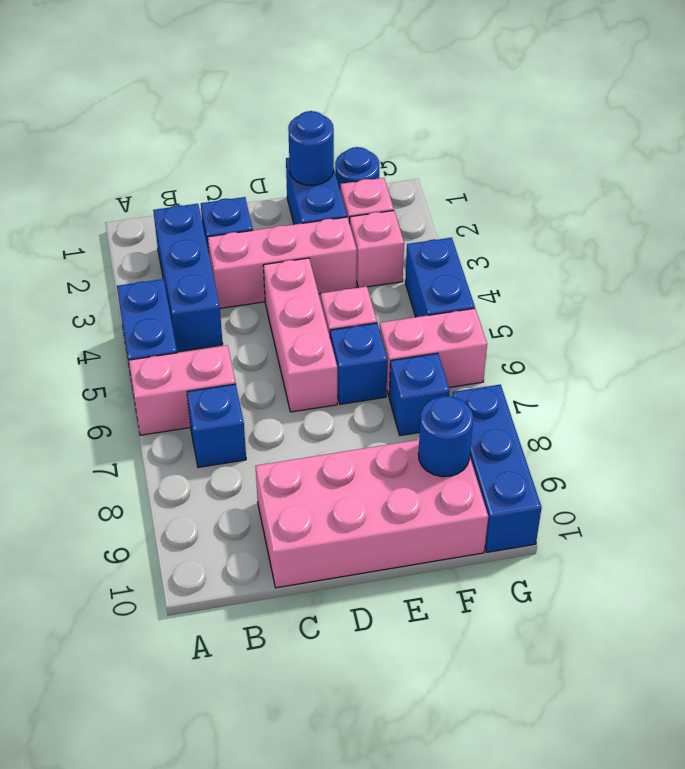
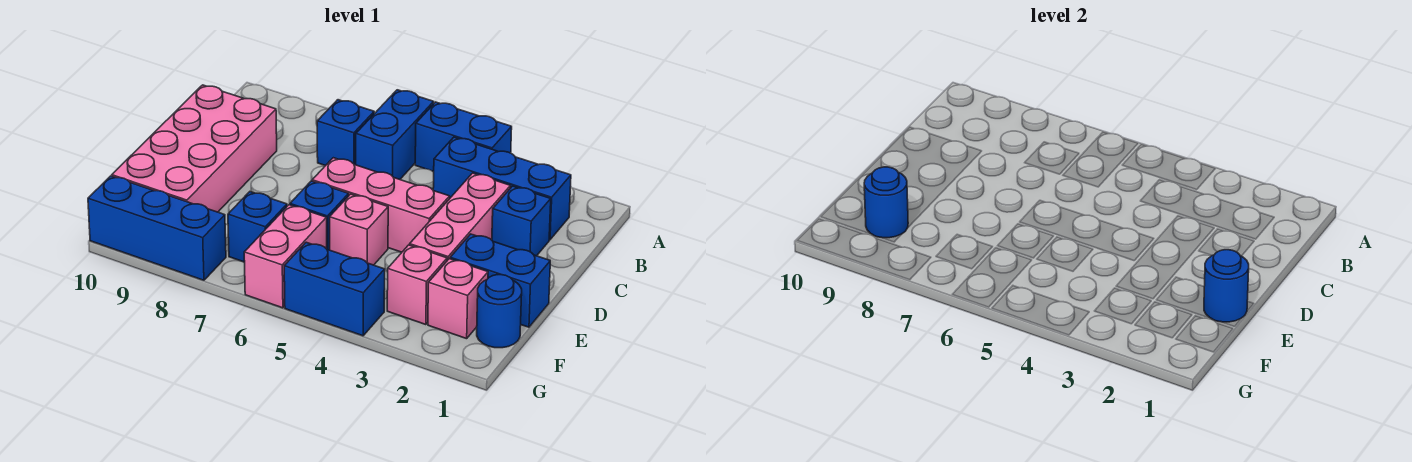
pink 1x2 brick [129,345,236,435] -> blue 1x2 brick [356,90,434,179]

